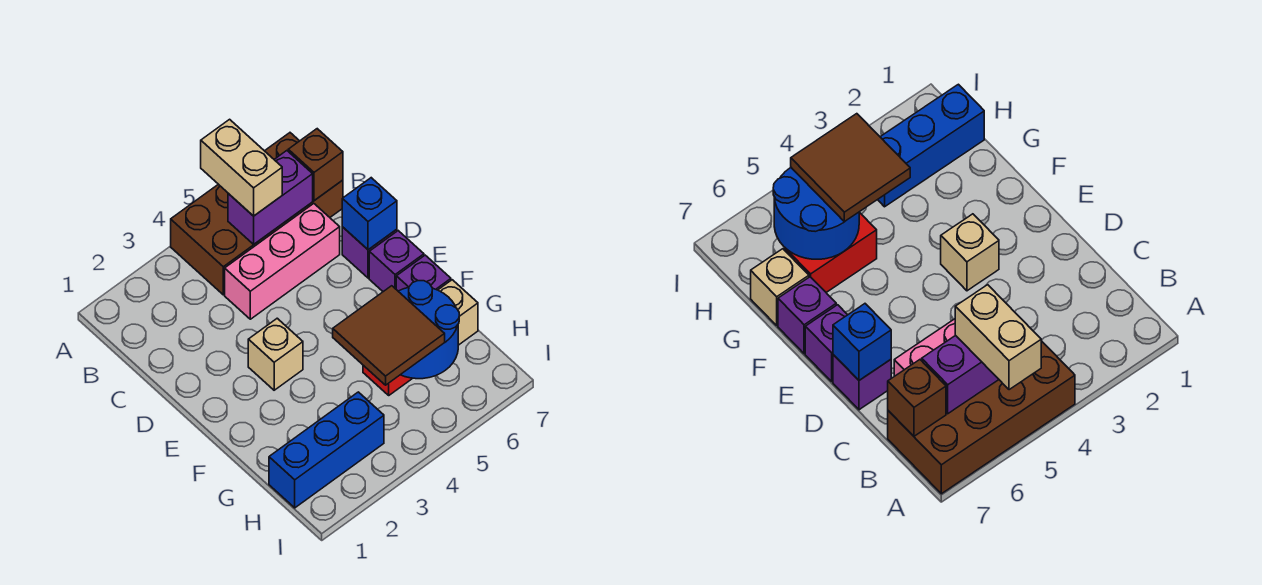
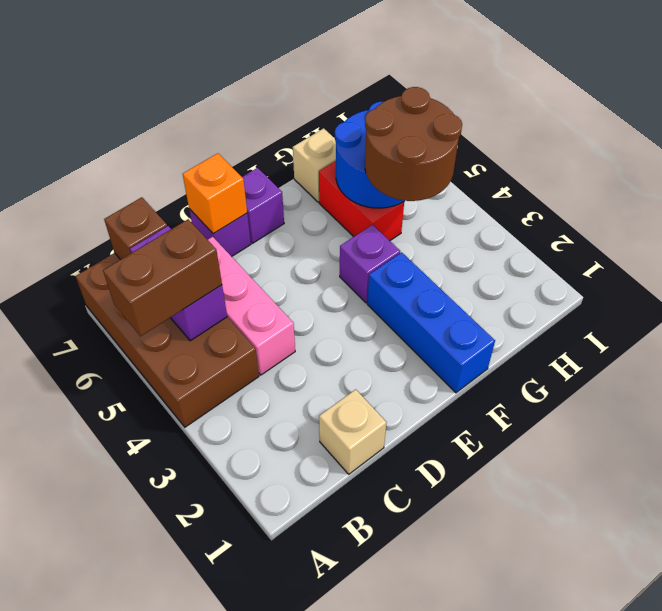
tan 1x2 brick [201,119,282,216] -> brown 1x2 brick [103,219,222,336]
blue 1x1 brick [342,178,397,250] -> orange 1x1 brick [183,153,247,234]
tan 1x1 brick [248,318,303,390] -> tan 1x1 brick moved to [319,389,387,474]
purple 1x1 brick [396,255,451,291] -> purple 1x1 brick moved to [340,225,400,303]
brown 2x2 tile [333,286,445,385] -> brown 2x2 round brick [365,87,462,201]
blue 1x3 brick [269,392,384,508] -> blue 1x3 brick moved to [367,252,495,393]

